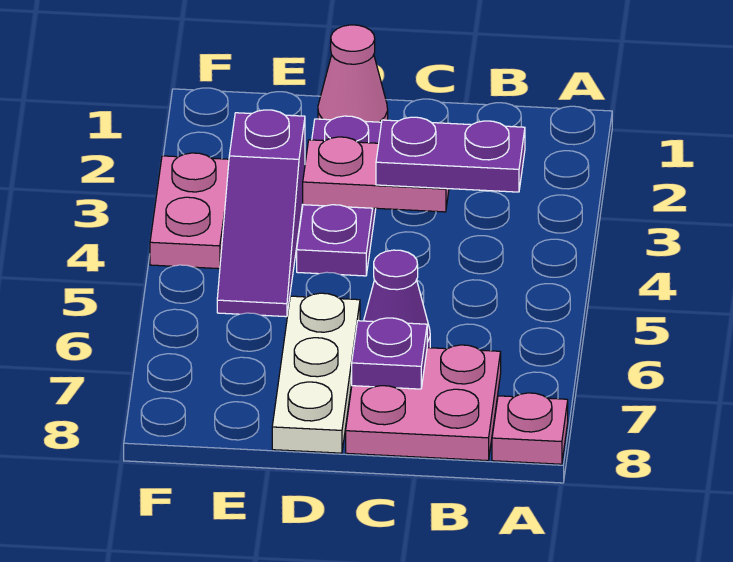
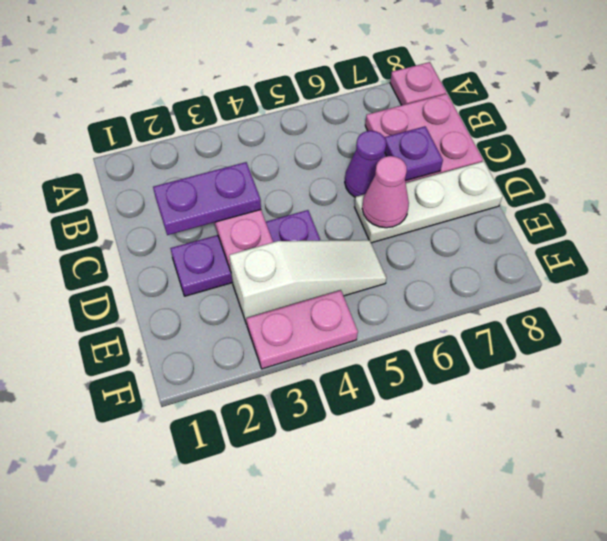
purple 1x2 plate [376,117,525,192] -> purple 1x2 plate turned to [153,162,261,235]
pink 1x1 cone [318,25,388,122] -> pink 1x1 cone moved to [362,156,409,228]
purple 1x3 slope [217,110,305,317] -> white 1x3 slope [229,240,386,324]

